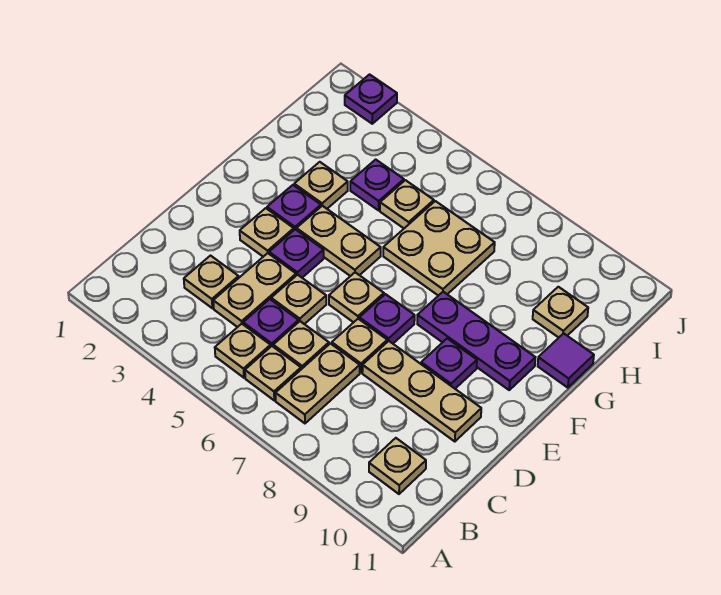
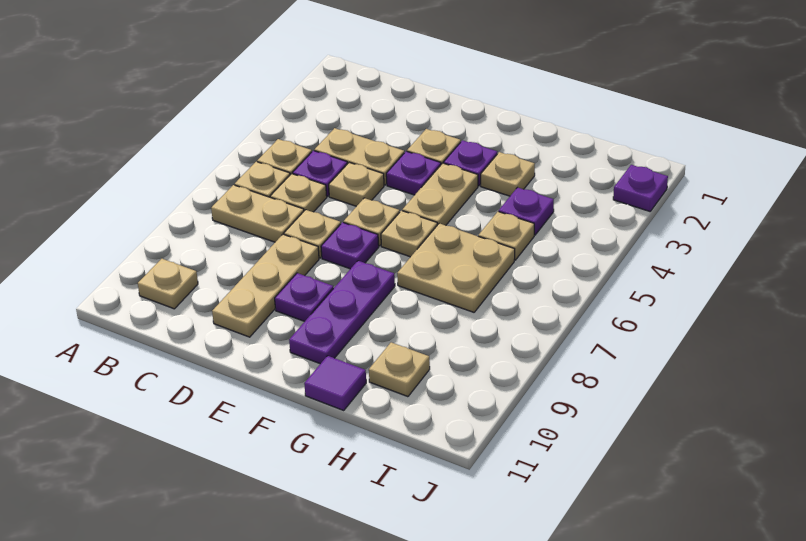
tan 1x1 plate [184,256,239,308] -> tan 1x1 plate moved to [381,211,437,257]

